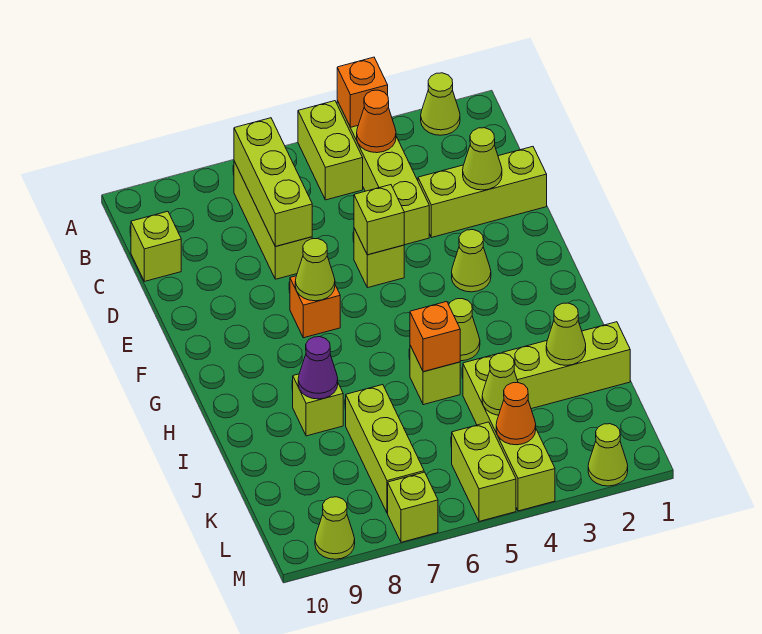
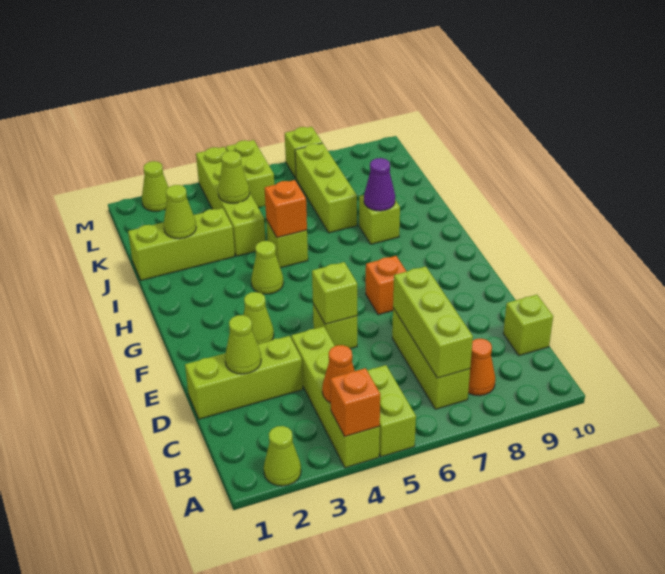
lime 1x1 cone [295,239,335,301] -> none
orange 1x1 cone [496,383,536,445] -> orange 1x1 cone moved to [468,339,495,396]
lime 1x1 cone [315,497,355,559] -> none

